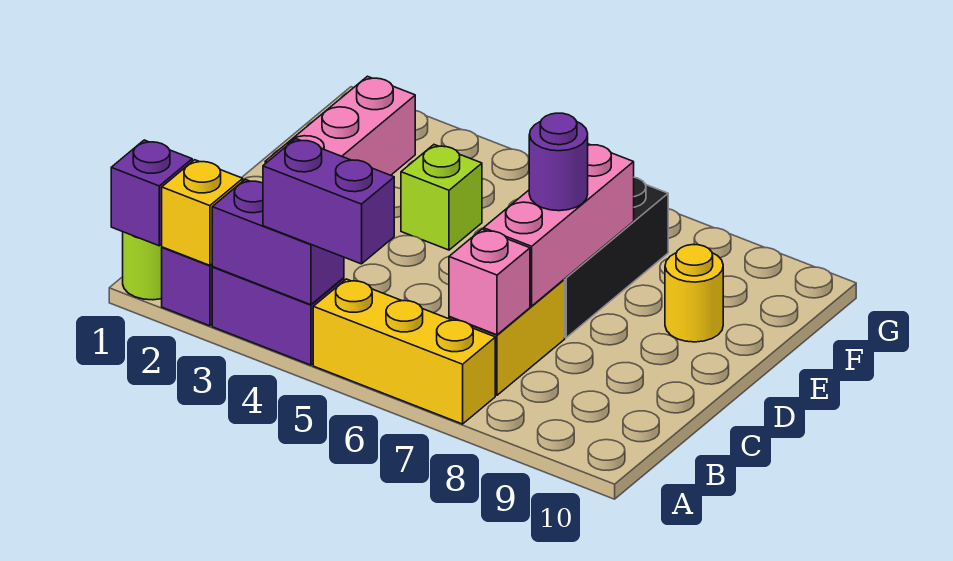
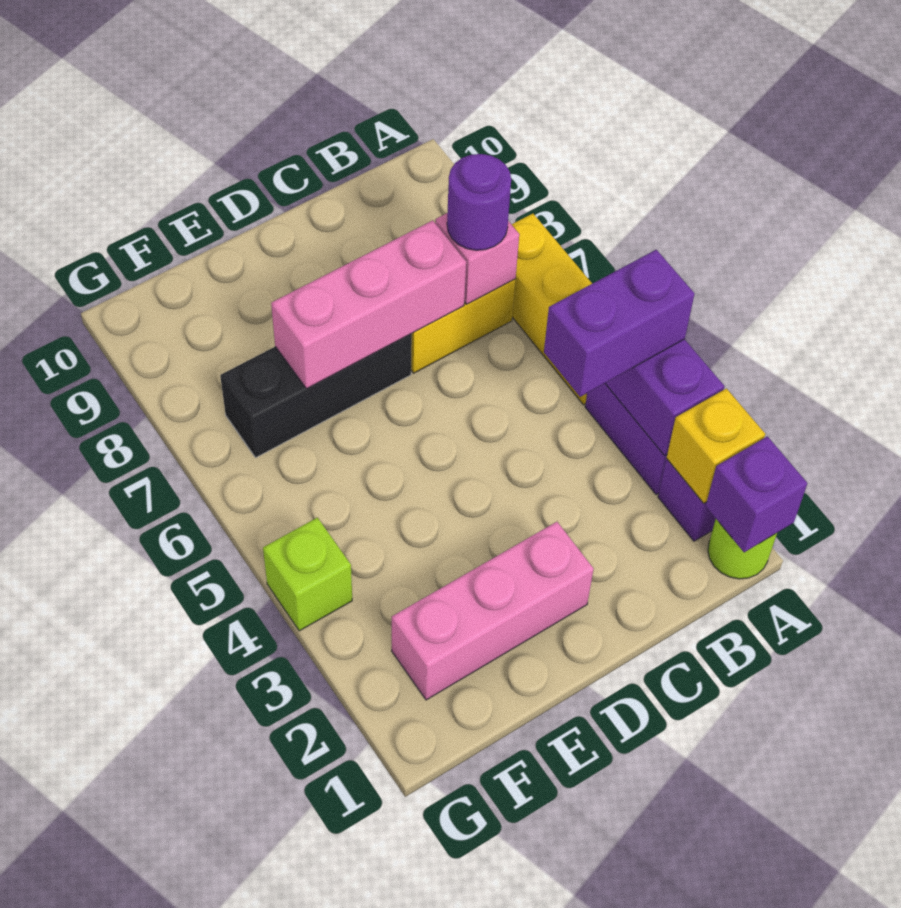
purple 1x2 brick [263,139,394,264] -> purple 1x2 brick turned to [544,250,694,397]
purple 1x1 round brick [529,113,588,211] -> purple 1x1 round brick moved to [447,154,511,250]
lime 1x1 brick [401,145,482,250] -> lime 1x1 brick moved to [263,518,352,631]
yellow 1x1 round brick [665,245,723,342] -> none

